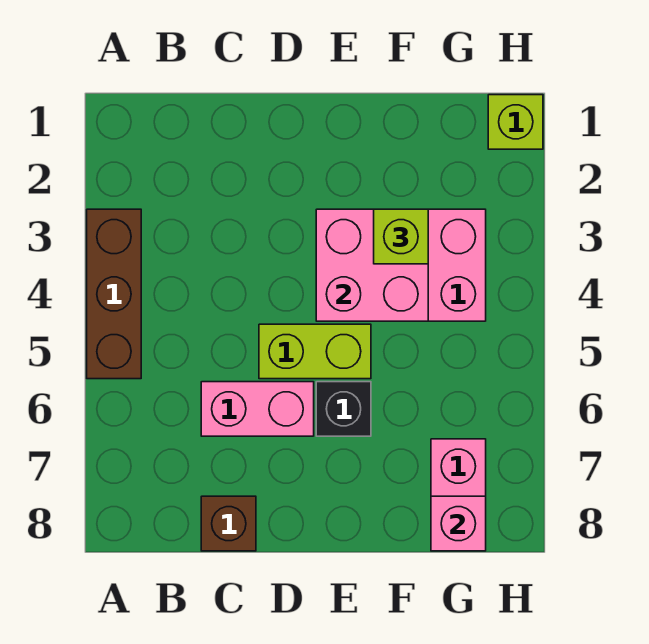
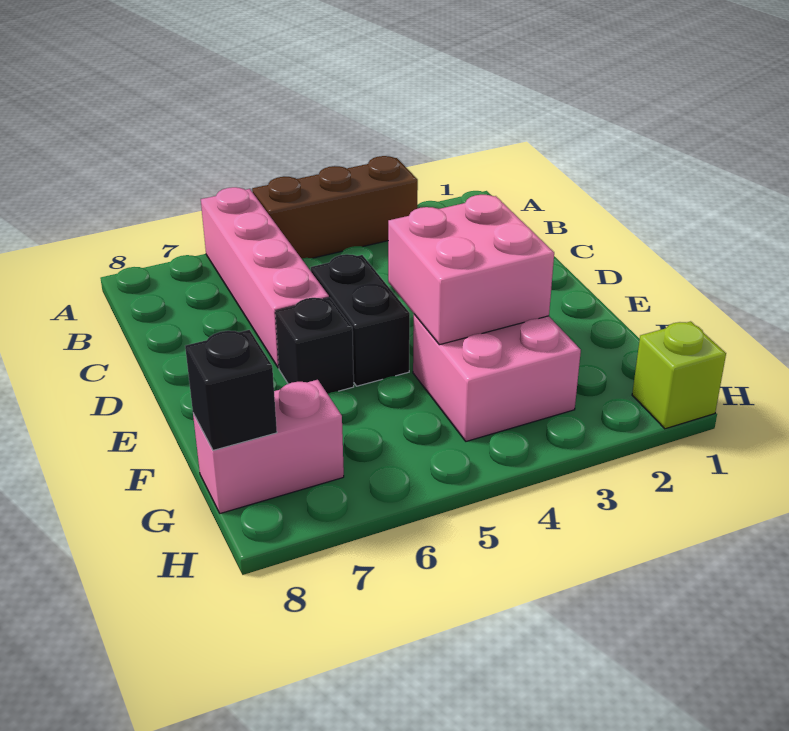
pink 1x2 brick [201,382,314,436] -> pink 1x4 brick [201,187,329,368]
brown 1x1 brick [201,496,256,551] -> none
lime 1x2 brick [259,324,371,379] -> black 1x2 brick [311,254,410,386]
lime 1x1 brick [374,209,428,264] -> none
pink 1x1 brick [431,496,486,551] -> black 1x1 brick [185,330,277,450]

